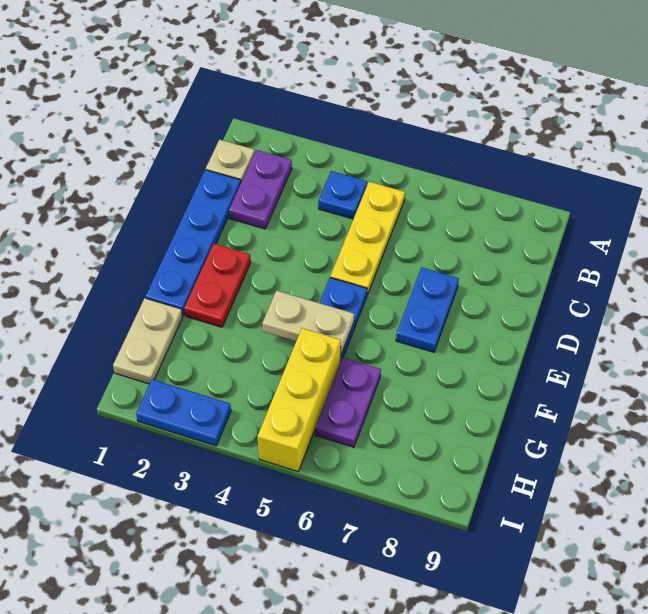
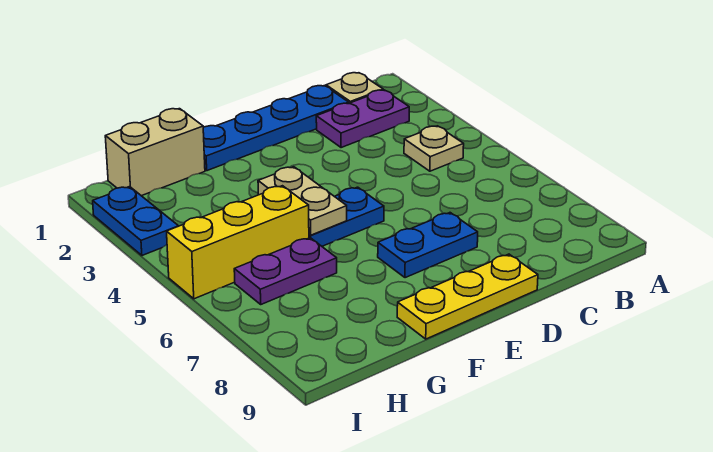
blue 1x1 plate [318,171,367,219] -> tan 1x1 plate [404,126,464,171]
yellow 1x3 plate [330,182,405,295] -> yellow 1x3 plate moved to [397,254,538,339]
red 1x2 plate [184,244,251,327] -> none
tan 1x2 plate [113,298,183,384] -> tan 1x2 brick [105,109,205,196]

